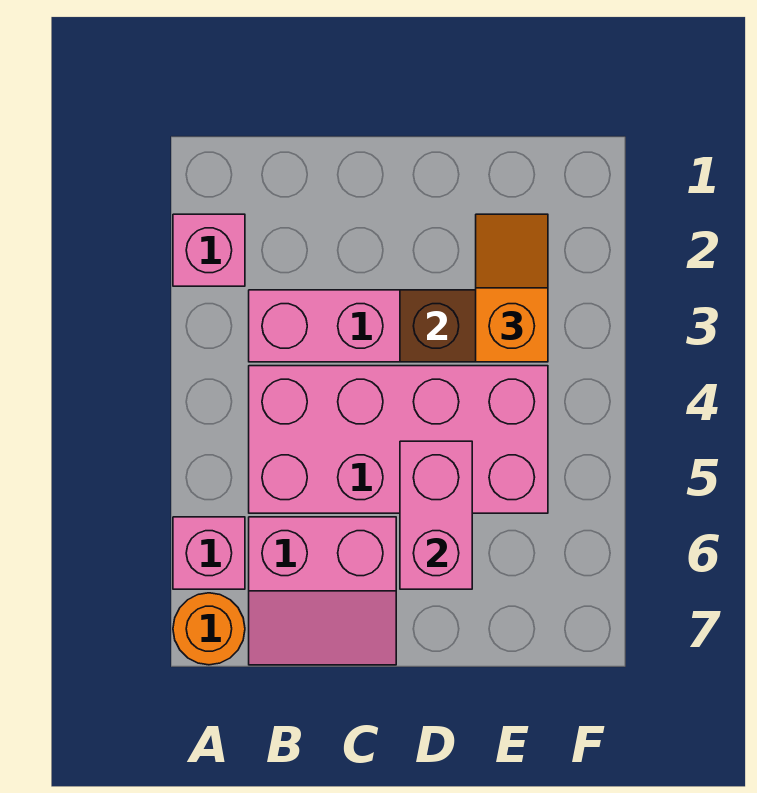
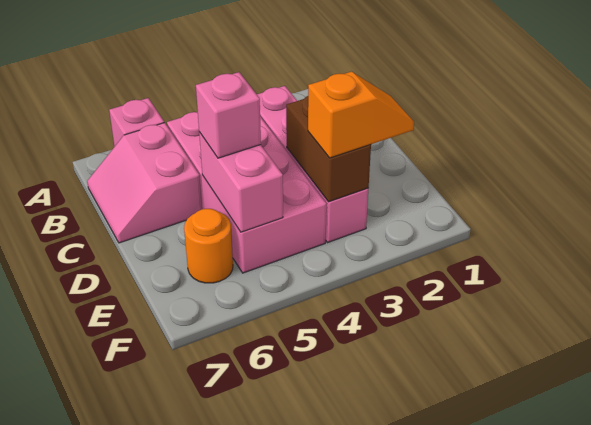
pink 1x1 brick [173,214,245,286] -> pink 1x1 brick moved to [196,72,261,158]
orange 1x1 round brick [173,593,245,665] -> orange 1x1 round brick moved to [184,209,233,283]
pink 1x2 brick [400,441,472,589] -> pink 1x2 brick turned to [199,132,283,232]

